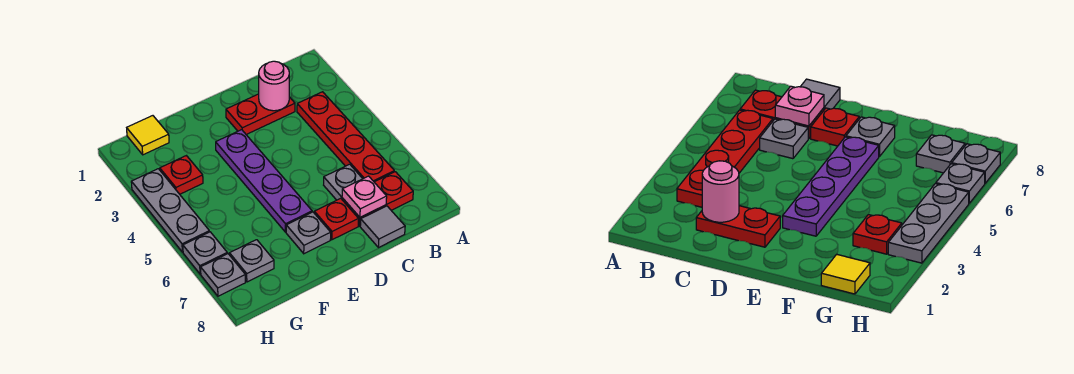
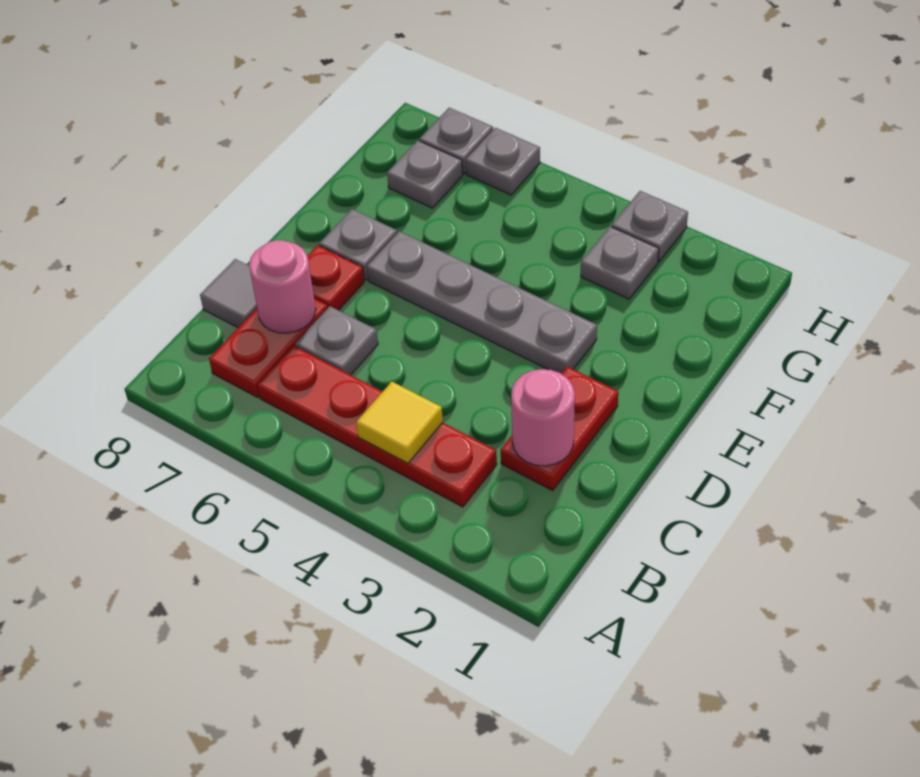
pink 1x1 plate [342,176,387,217] -> pink 1x1 round brick [249,240,316,333]
purple 1x4 plate [216,130,312,232] -> grey 1x4 plate [367,231,597,373]
yellow 1x1 tile [127,116,169,155] -> yellow 1x1 tile moved to [356,382,443,464]
red 1x1 plate [160,156,203,194] -> grey 1x1 plate [581,226,659,299]
grey 1x3 plate [131,169,209,252] -> grey 1x1 plate [612,191,688,262]

